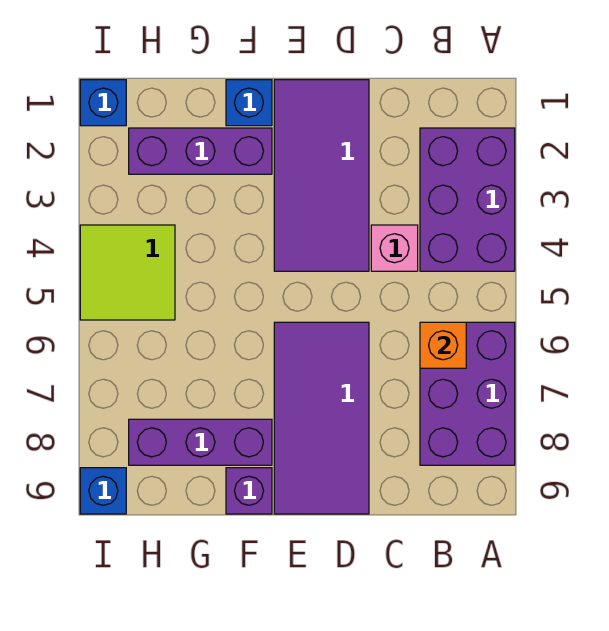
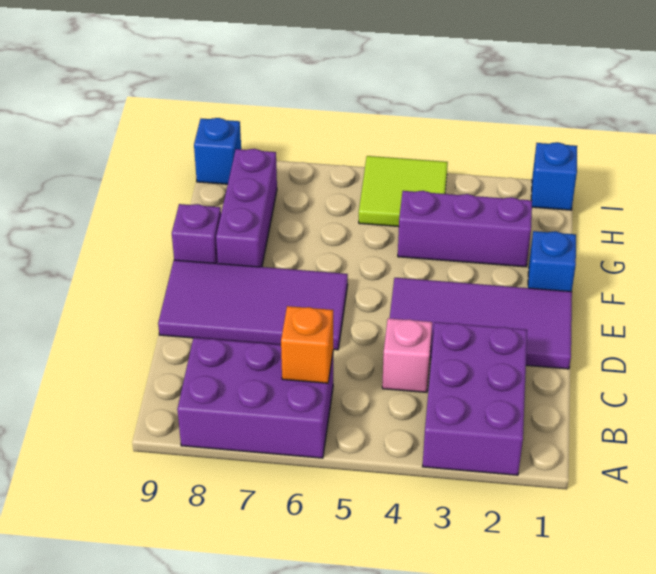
purple 2x3 brick [420,128,515,271] -> purple 2x3 brick turned to [422,322,527,475]
purple 1x3 brick [129,128,272,174] -> purple 1x3 brick turned to [398,191,532,267]

